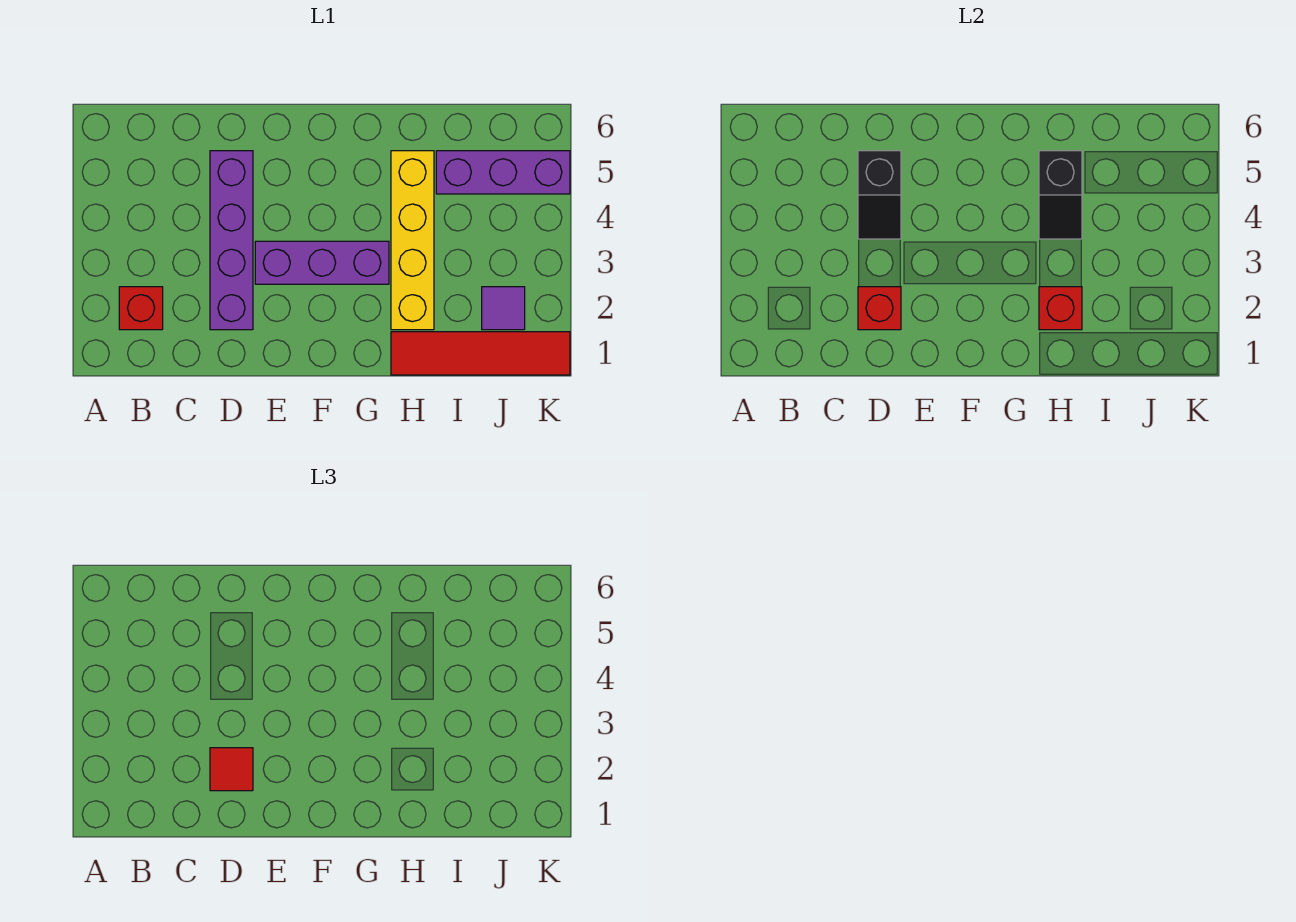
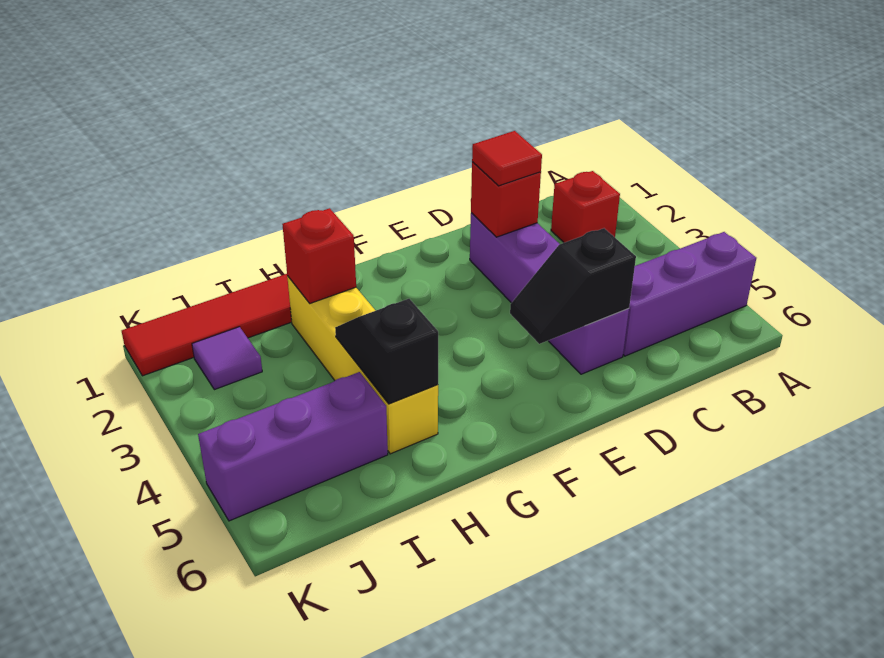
black 1x2 slope [858,151,901,239] -> black 1x2 slope turned to [510,228,636,344]
purple 1x3 brick [255,241,389,284] -> purple 1x3 brick moved to [623,232,756,356]

